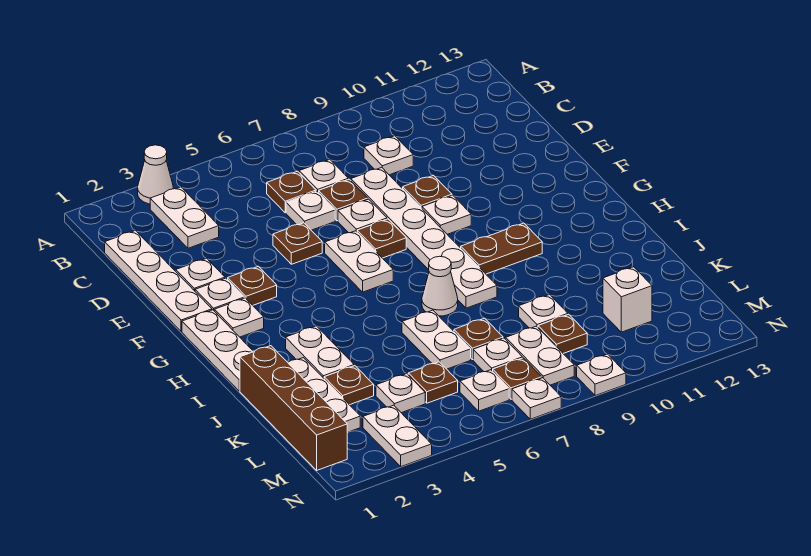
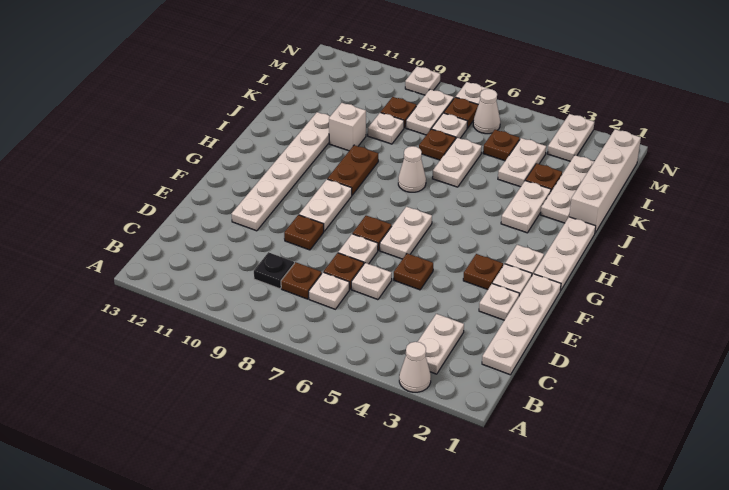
brown 1x1 plate [267,171,316,213] -> brown 1x1 plate moved to [281,262,322,299]
white 1x1 plate [364,136,413,175] -> black 1x1 plate [254,252,294,289]
white 1x6 plate [351,167,497,308] -> white 1x6 plate moved to [232,112,330,231]
white 1x1 plate [422,195,471,234] -> white 1x2 plate [299,179,352,231]
brown 1x2 plate [461,223,542,274] -> brown 1x2 plate turned to [327,145,378,195]
brown 1x4 brick [240,346,347,470] -> white 1x4 brick [569,129,641,233]
white 1x1 plate [376,374,425,413] -> white 1x2 plate [498,138,546,187]
white 1x1 brick [603,267,652,332] -> white 1x1 brick moved to [329,103,366,151]
white 1x1 plate [460,370,509,411] -> white 1x1 cone [473,89,500,134]

